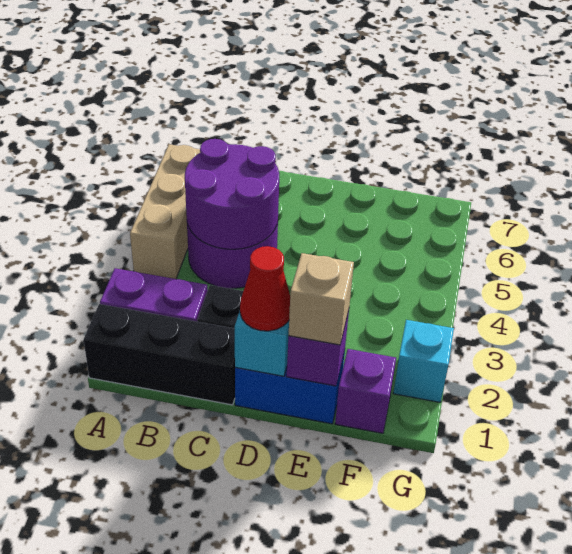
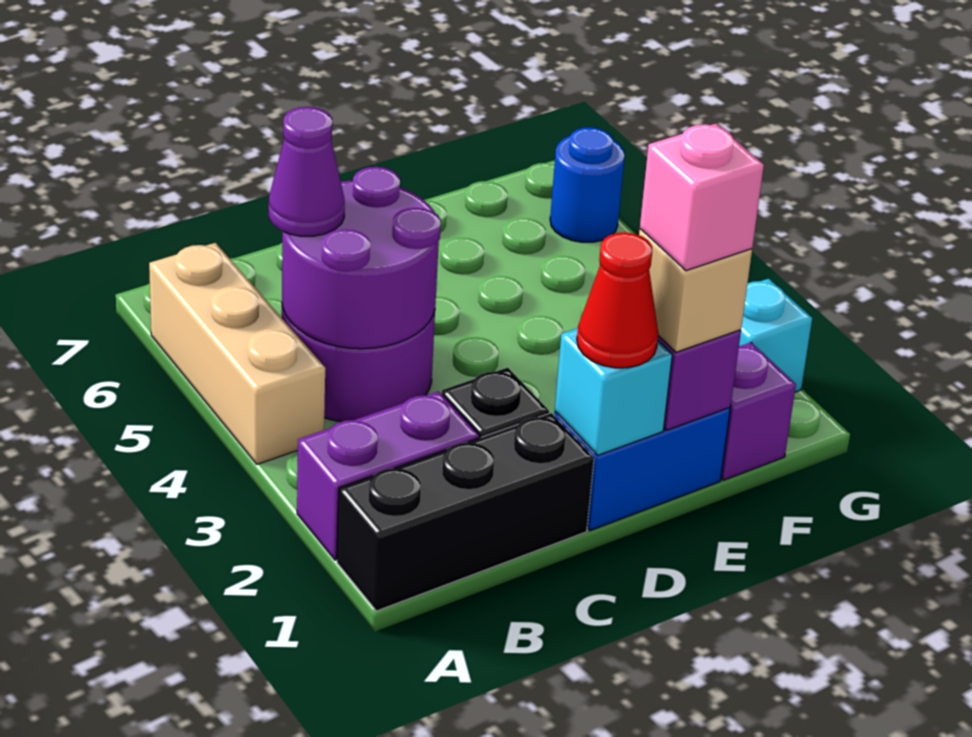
none -> purple 1x1 cone [269,107,345,236]
none -> pink 1x1 brick [640,124,764,271]
none -> blue 1x1 round brick [550,127,625,242]

